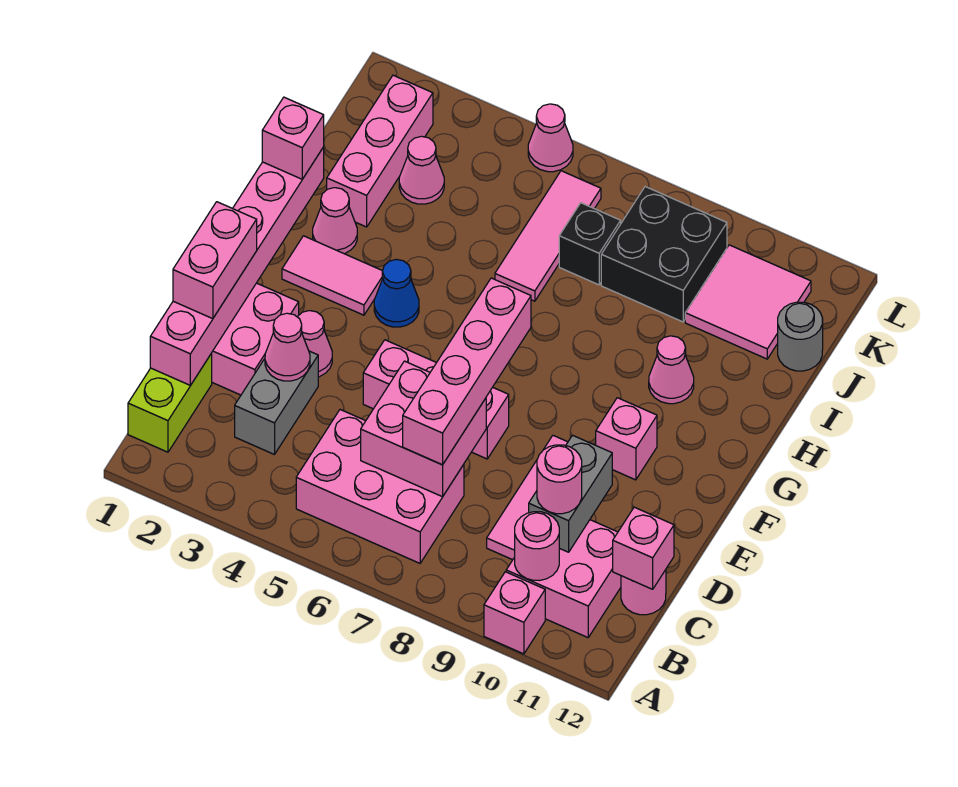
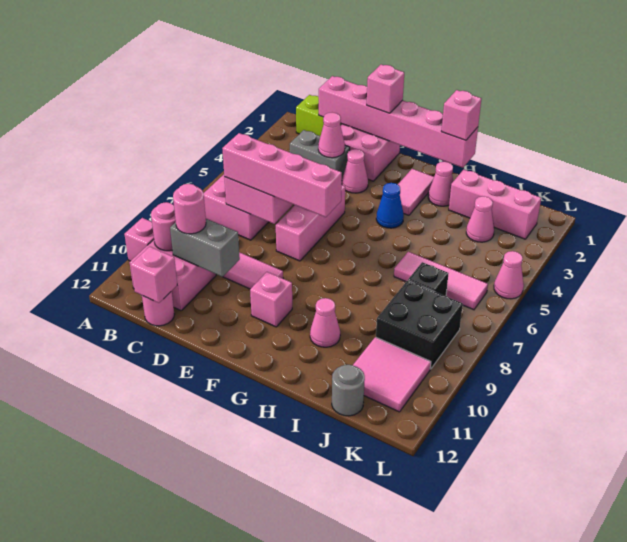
pink 1x2 brick [173,202,257,319] -> pink 1x1 brick [367,65,404,113]

